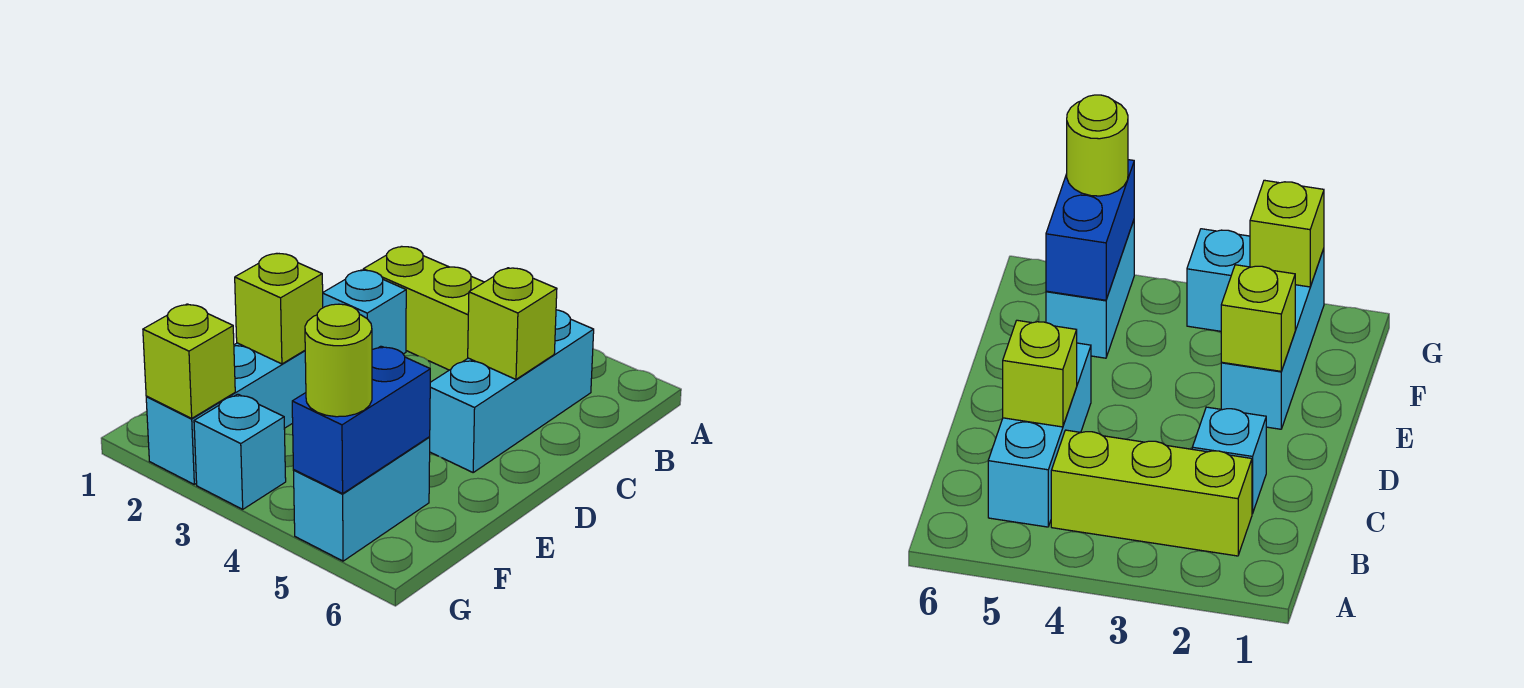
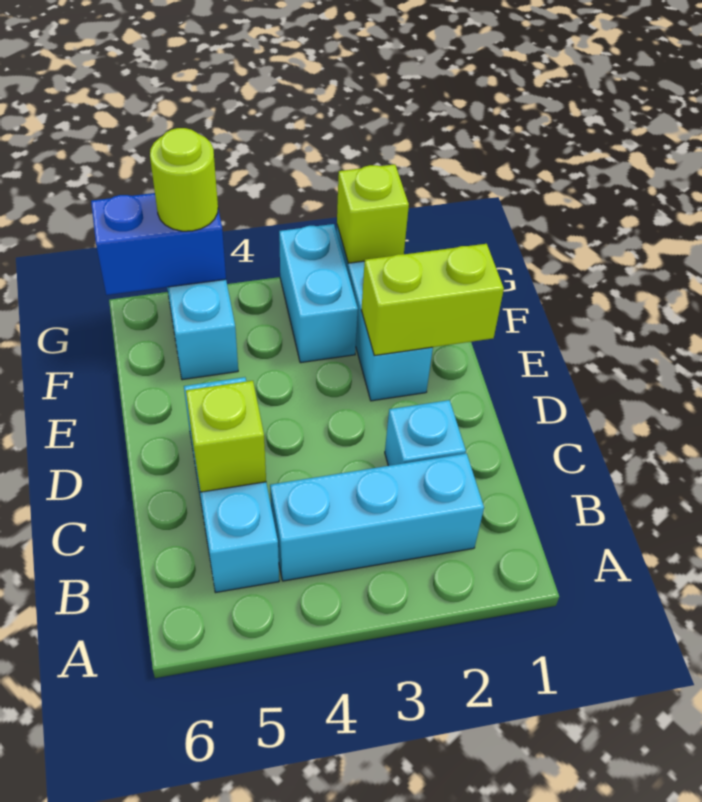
lime 1x3 brick [363,246,484,370] -> cyan 1x3 brick [270,453,484,581]
lime 1x1 brick [235,253,323,364] -> lime 1x2 brick [361,244,504,356]
blue 1x2 brick [292,346,430,494] -> blue 1x2 brick turned to [91,193,226,295]
cyan 1x1 brick [194,394,286,509] -> cyan 1x2 brick [279,224,358,363]

